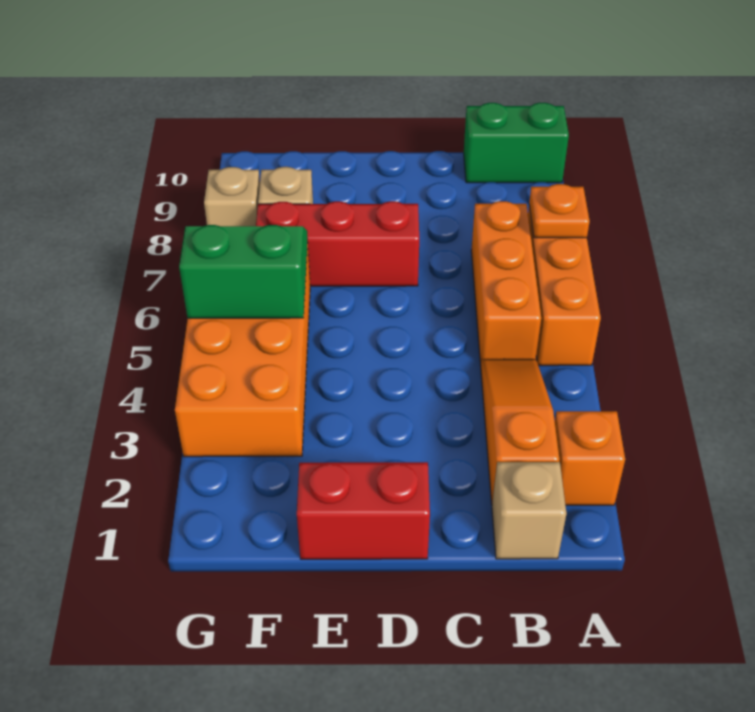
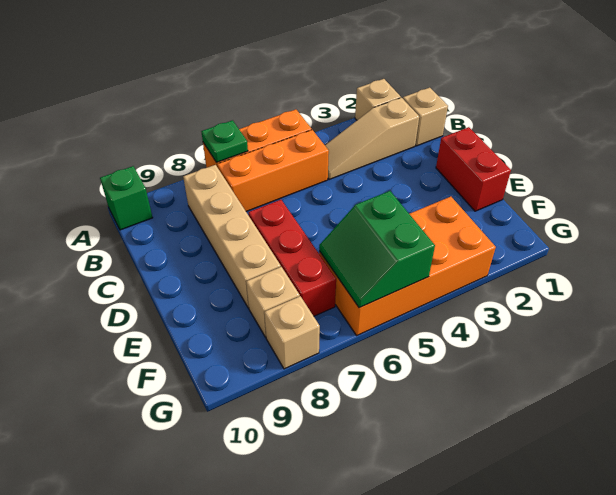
orange 1x1 brick [555,411,625,505] -> tan 1x1 brick [355,79,401,120]
orange 1x1 plate [529,184,590,238] -> green 1x1 plate [201,120,248,163]
green 1x2 brick [464,103,569,183] -> green 1x1 brick [100,166,153,230]
orange 1x3 slope [481,359,560,504] -> tan 1x3 slope [325,98,419,179]
none -> tan 1x4 brick [183,165,281,308]

